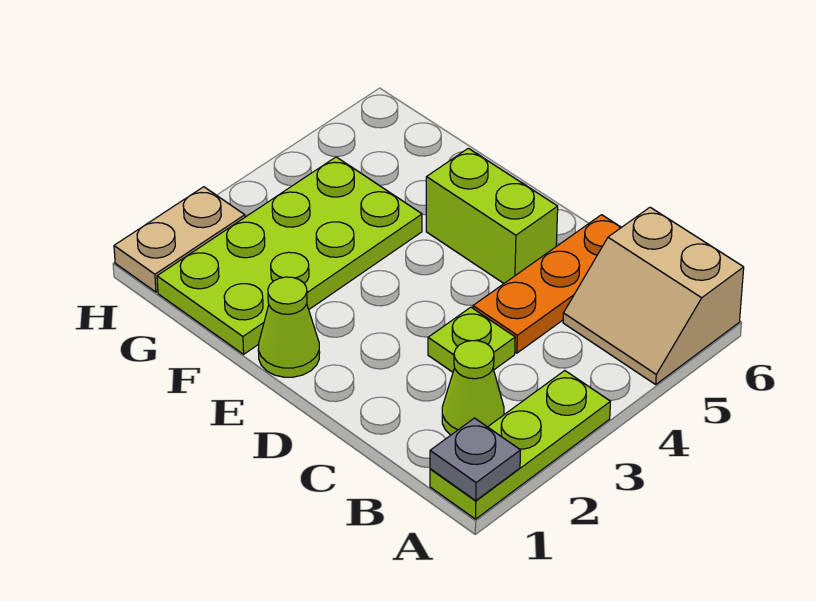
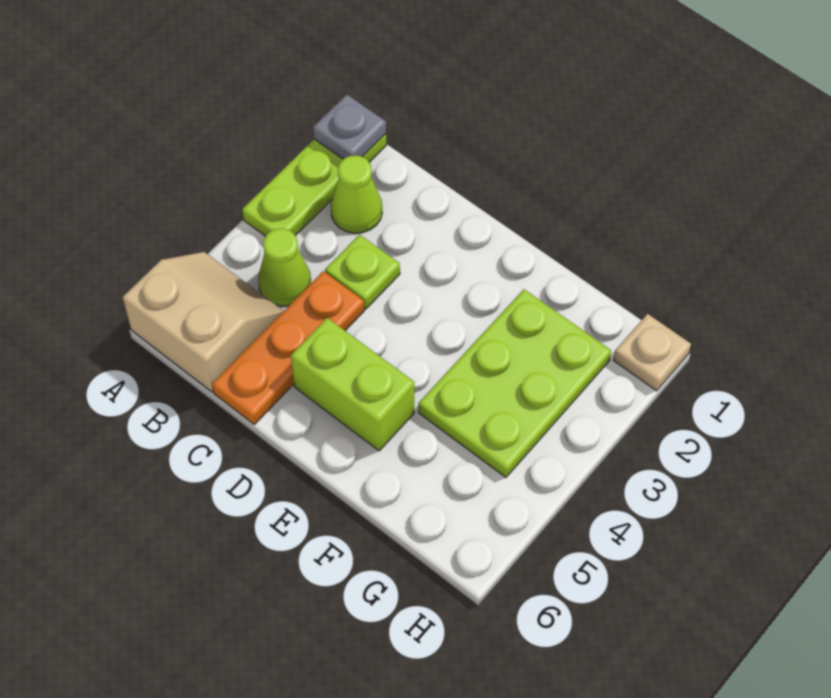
lime 1x1 cone [258,277,320,377] -> lime 1x1 cone moved to [258,229,311,306]
lime 2x4 plate [157,157,422,354] -> lime 2x3 plate [418,289,611,477]
tan 1x2 plate [114,187,245,292] -> tan 1x1 plate [613,314,691,391]

